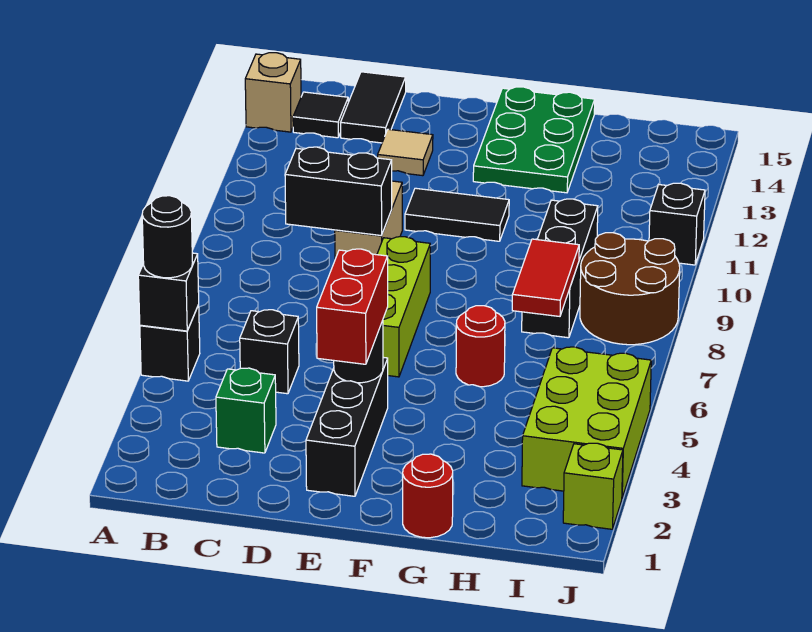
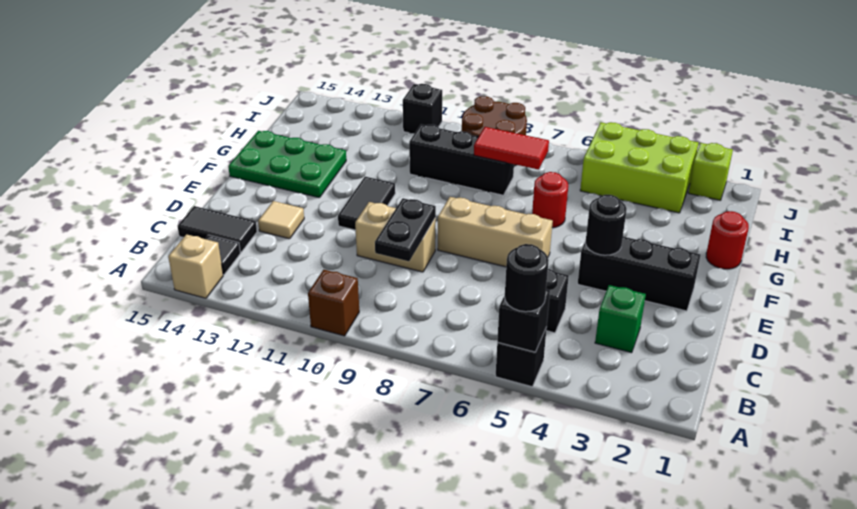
none -> brown 1x1 brick [308,270,359,336]
black 1x2 brick [285,147,392,236] -> black 1x2 plate [375,198,436,261]
red 1x2 brick [317,249,388,364] -> none
lime 1x3 brick [377,237,430,377] -> tan 1x3 brick [438,197,553,267]

